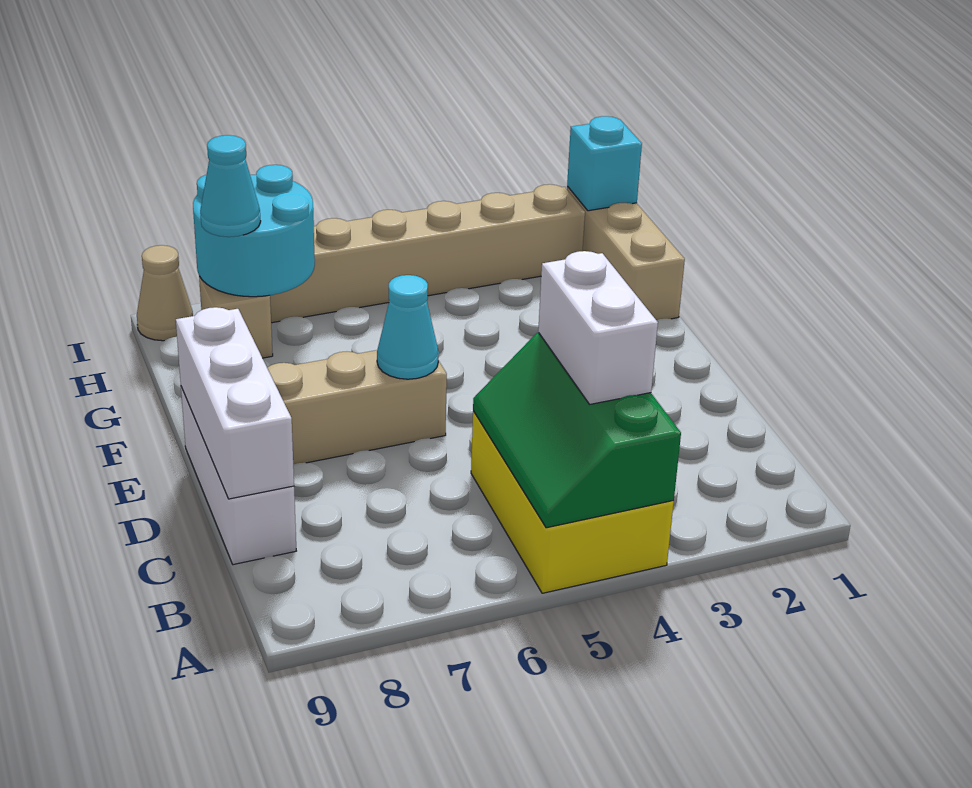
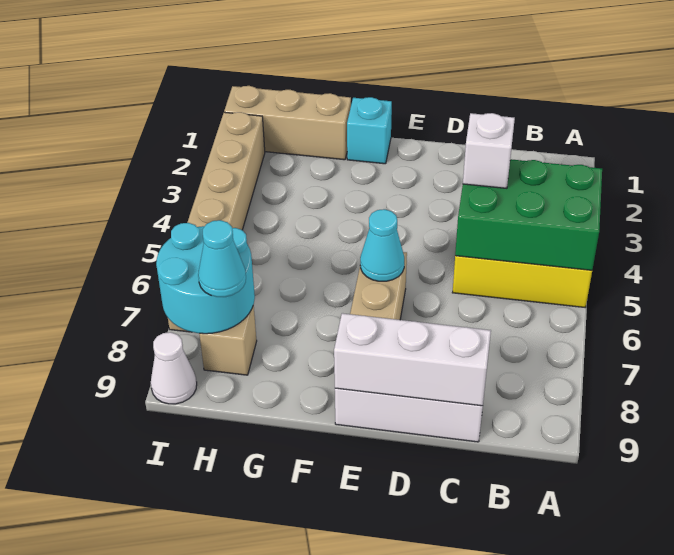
green 2x3 slope [473,333,681,528] -> green 2x3 brick [455,159,602,270]
white 1x2 brick [538,251,658,404] -> white 1x1 brick [463,113,515,188]
cyan 1x1 brick [567,116,642,211] -> cyan 1x1 brick moved to [347,97,392,164]
tan 1x1 cone [137,245,193,341] -> white 1x1 cone [151,332,197,404]

